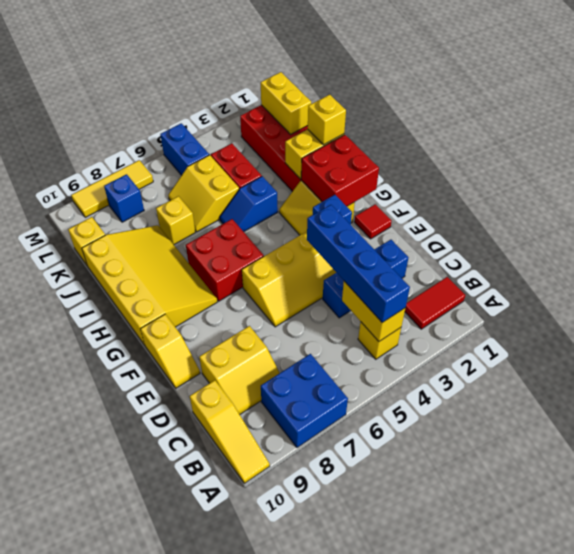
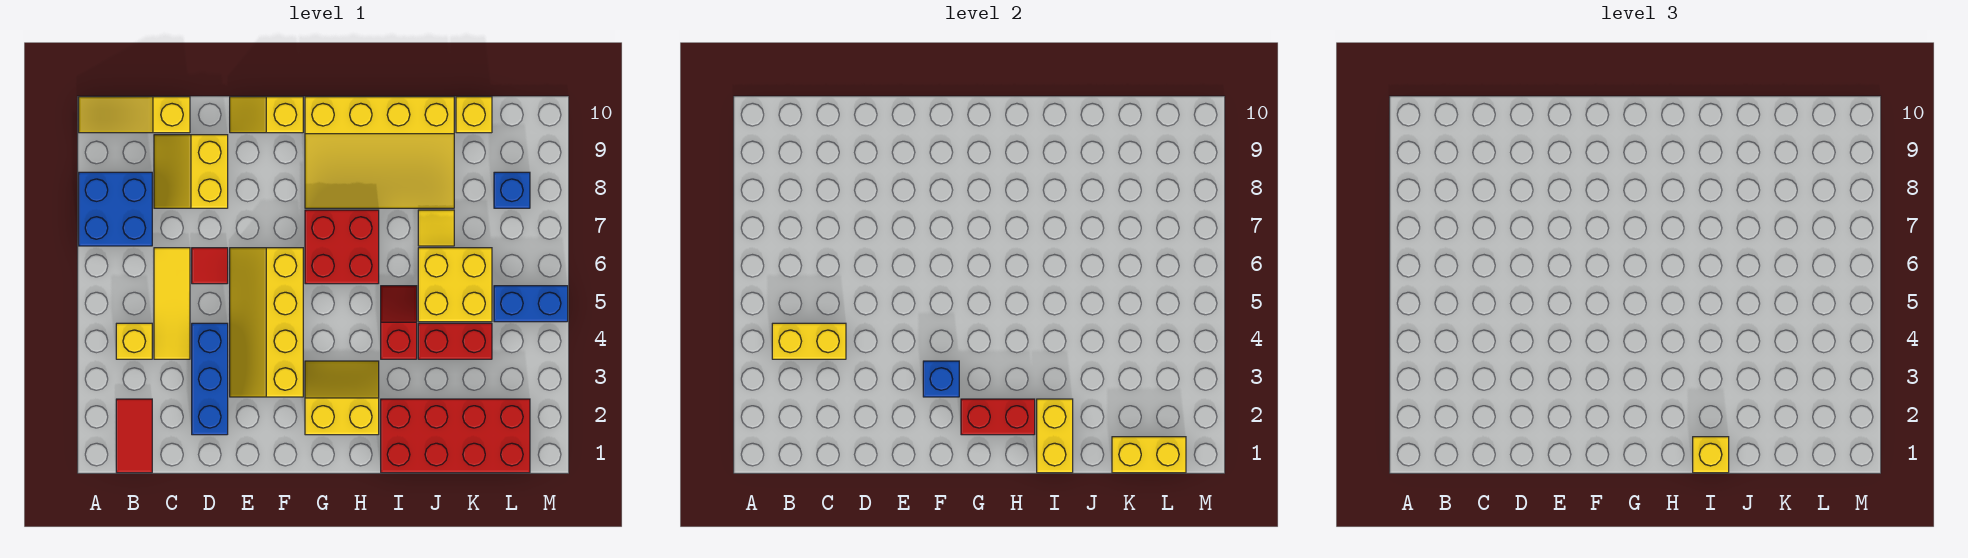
blue 1x4 brick [307,205,410,323] -> none
red 1x1 tile [355,204,392,239] -> red 1x1 tile moved to [192,248,228,284]
red 2x2 brick [301,135,379,206] -> red 1x2 brick [961,399,1035,435]
blue 1x2 slope [220,176,278,232] -> red 1x2 slope [381,286,417,359]
yellow 2x2 slope [168,155,239,232] -> yellow 2x2 brick [418,248,492,322]
yellow 1x1 brick [156,196,195,245] -> yellow 1x1 tile [418,210,454,246]
yellow 1x3 tile [71,160,153,217] -> yellow 1x3 tile moved to [154,248,190,359]

